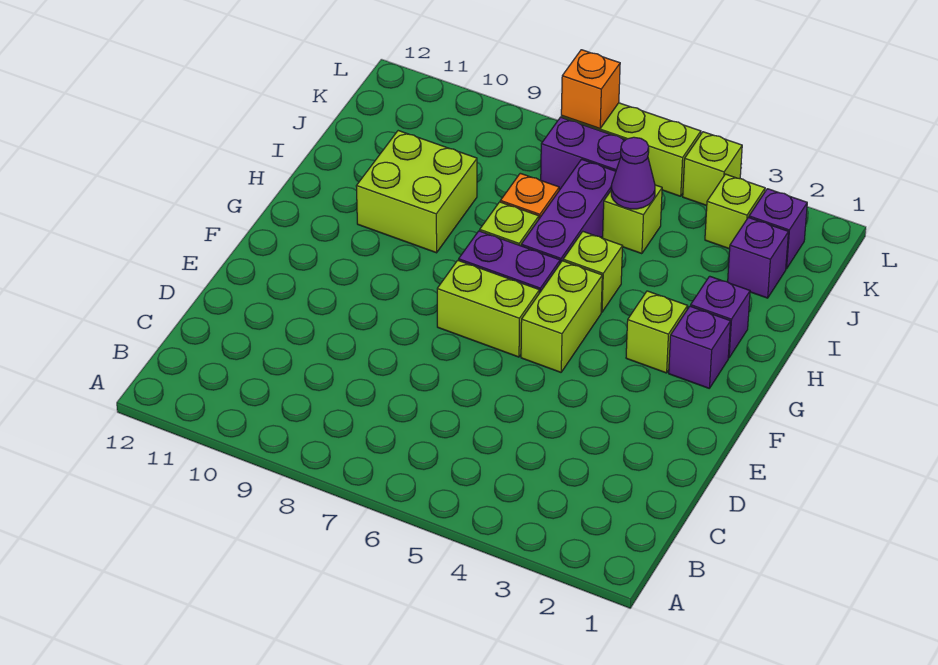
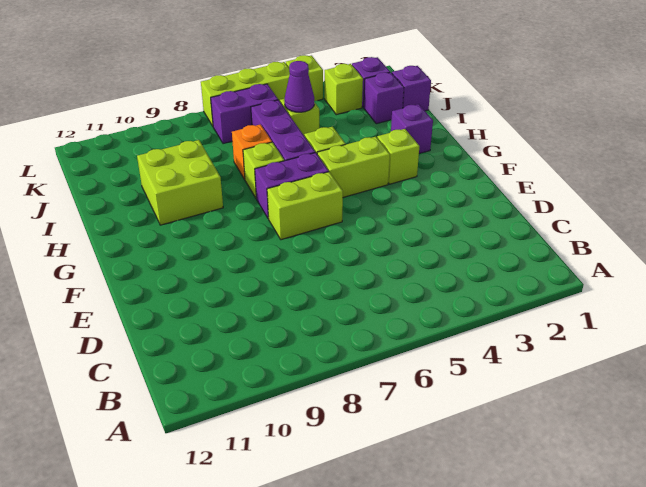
lime 1x2 brick [521,261,602,372] -> lime 1x2 brick turned to [317,137,390,197]
purple 1x1 brick [669,306,731,388] -> purple 1x1 brick moved to [392,66,431,111]
orange 1x1 brick [561,50,620,129] -> none

